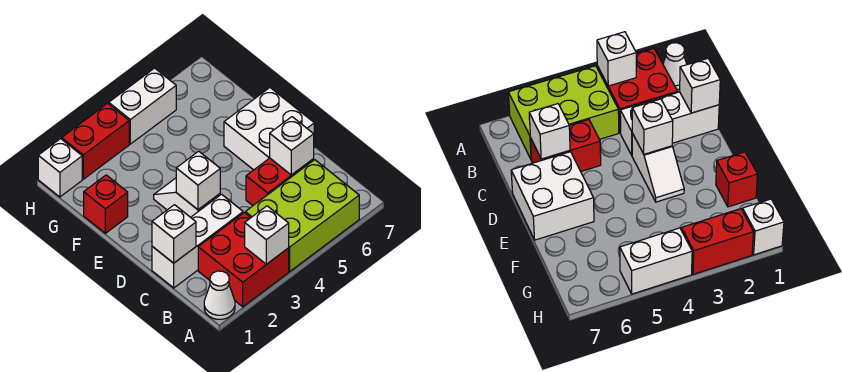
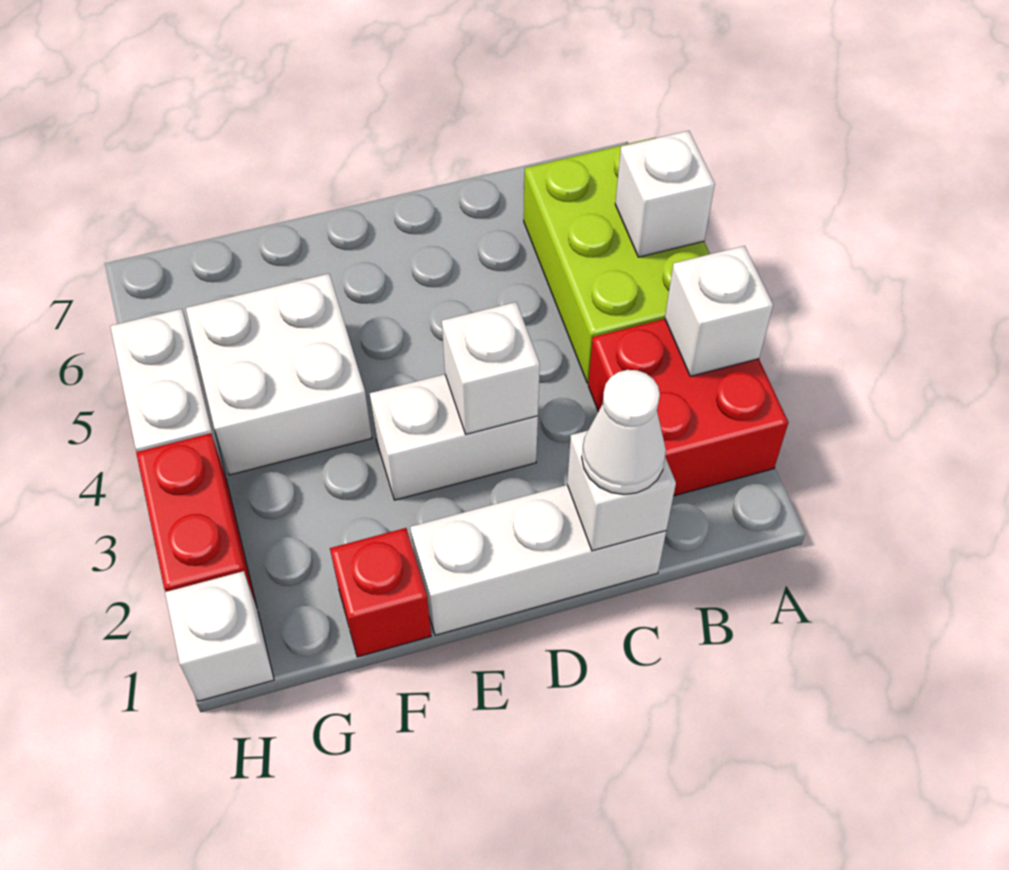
white 1x1 cone [204,271,235,319] -> white 1x1 cone moved to [582,370,666,494]
white 1x3 brick [152,194,243,288] -> white 1x3 brick turned to [410,485,666,635]
red 1x2 brick [246,158,314,205] -> none
white 1x1 brick [270,117,314,175] -> white 1x1 brick moved to [615,131,715,257]
white 1x2 slope [154,178,220,217] -> white 1x2 brick [370,374,538,500]
white 2x2 brick [224,88,314,170] -> white 2x2 brick moved to [186,274,372,475]

